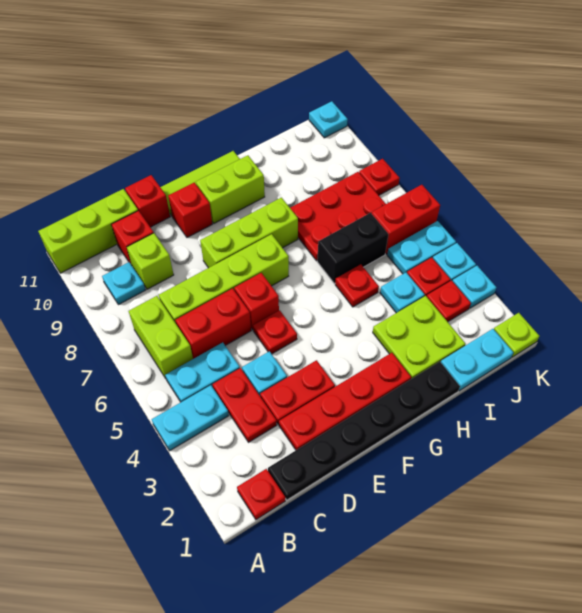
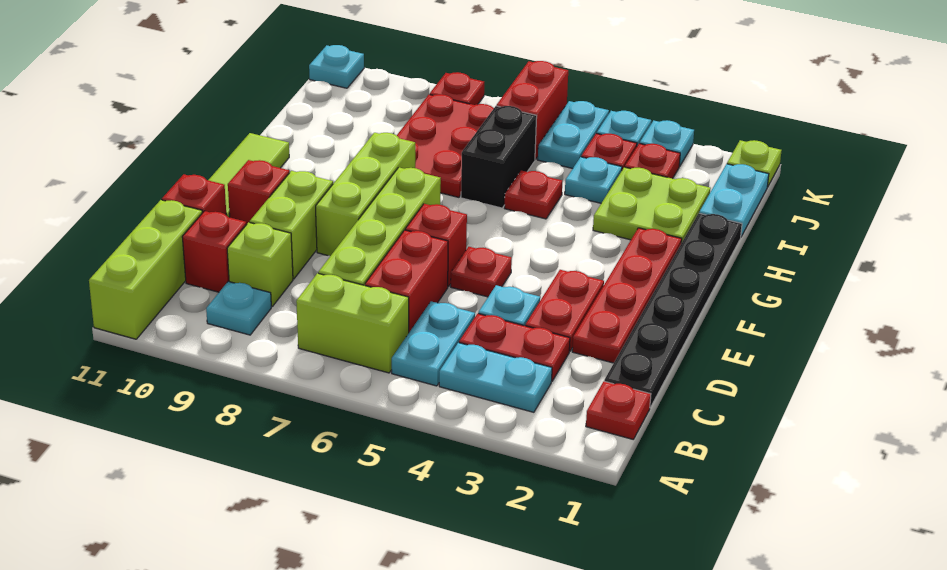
cyan 1x2 plate [152,385,229,451] -> cyan 1x2 plate turned to [439,343,552,412]
lime 1x2 brick [196,155,265,223] -> lime 1x2 brick moved to [250,171,333,279]

